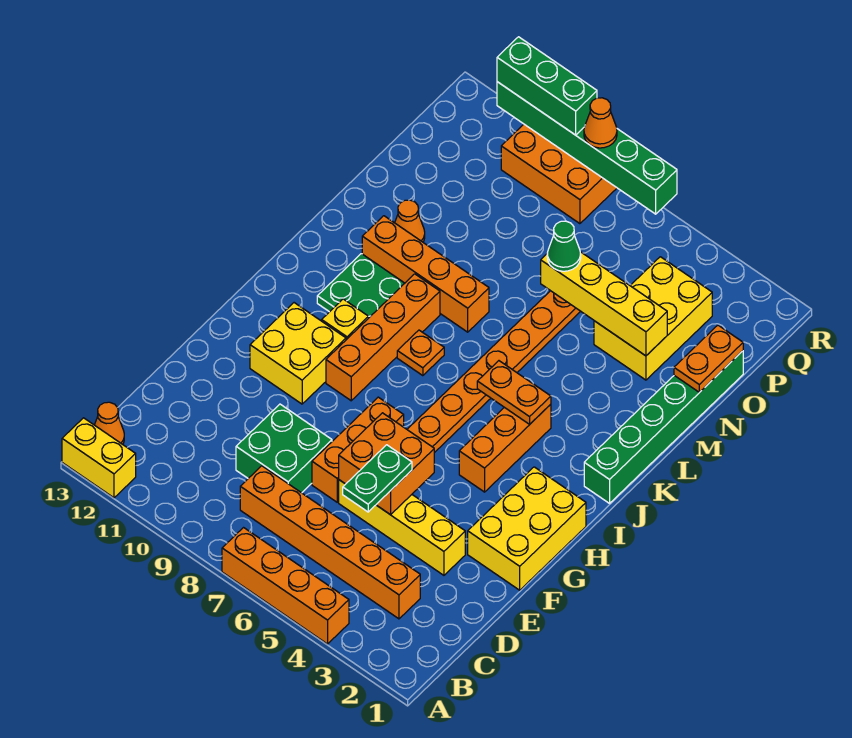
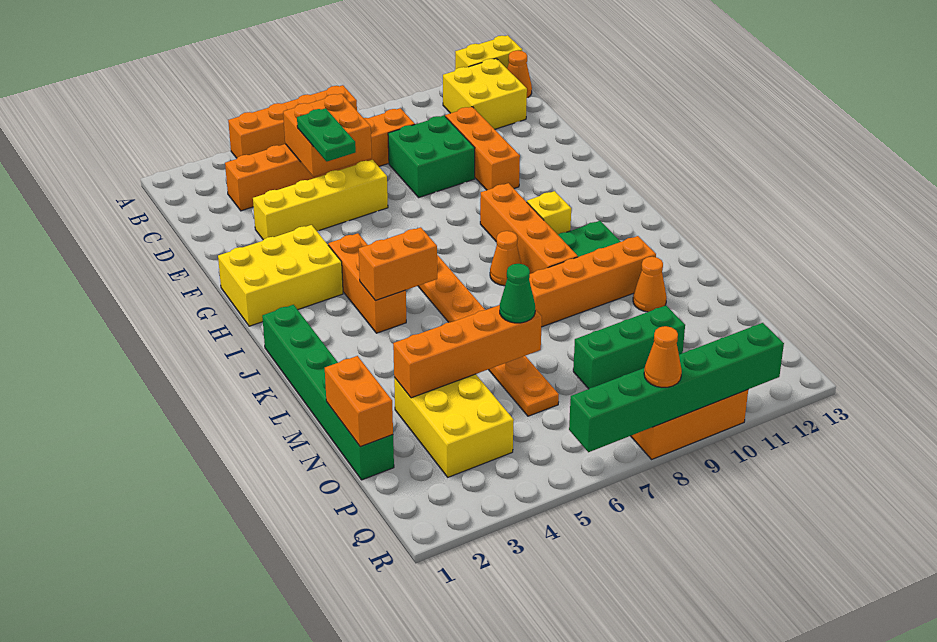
orange 2x2 brick [339,413,434,515] -> orange 2x2 brick moved to [283,94,372,177]
orange 1x3 brick [312,397,404,502] -> orange 1x3 brick moved to [445,107,520,190]
yellow 2x3 brick [468,467,586,590] -> yellow 2x3 brick turned to [218,225,343,326]
yellow 2x2 brick [250,303,346,404] -> yellow 2x2 brick moved to [443,59,527,129]
orange 1x2 plate [477,361,551,424] -> orange 1x2 brick [359,227,437,301]
orange 1x1 plate [397,330,444,376] -> orange 1x1 cone [490,231,521,286]
orange 1x2 plate [674,325,743,392] -> orange 1x2 brick [325,356,393,447]
yellow 1x4 brick [541,252,667,356] -> orange 1x4 brick [393,305,542,398]
green 1x3 brick [497,37,597,135] -> green 1x3 brick moved to [573,305,685,389]

